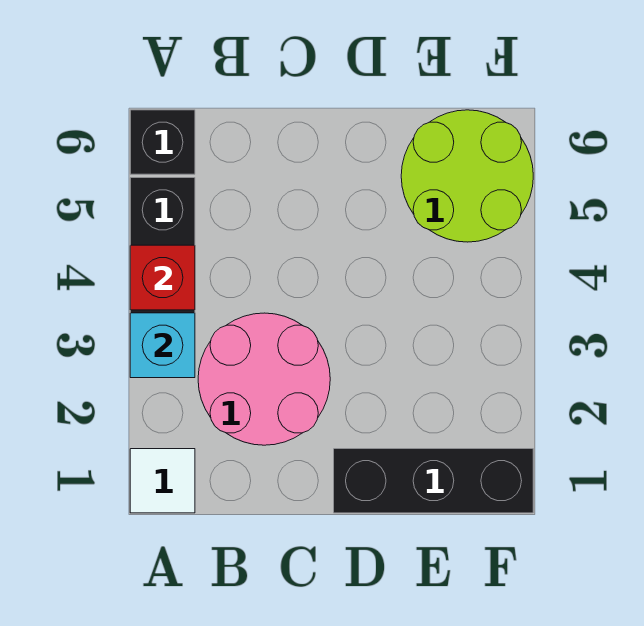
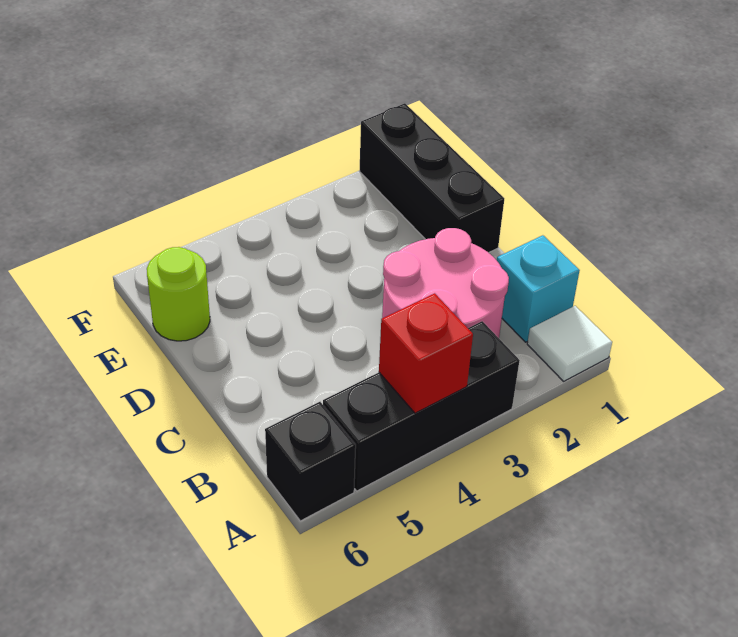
cyan 1x1 brick [130,313,195,378] -> cyan 1x1 brick moved to [497,235,580,342]
lime 2x2 round brick [401,110,533,242] -> lime 1x1 round brick [147,247,210,341]

